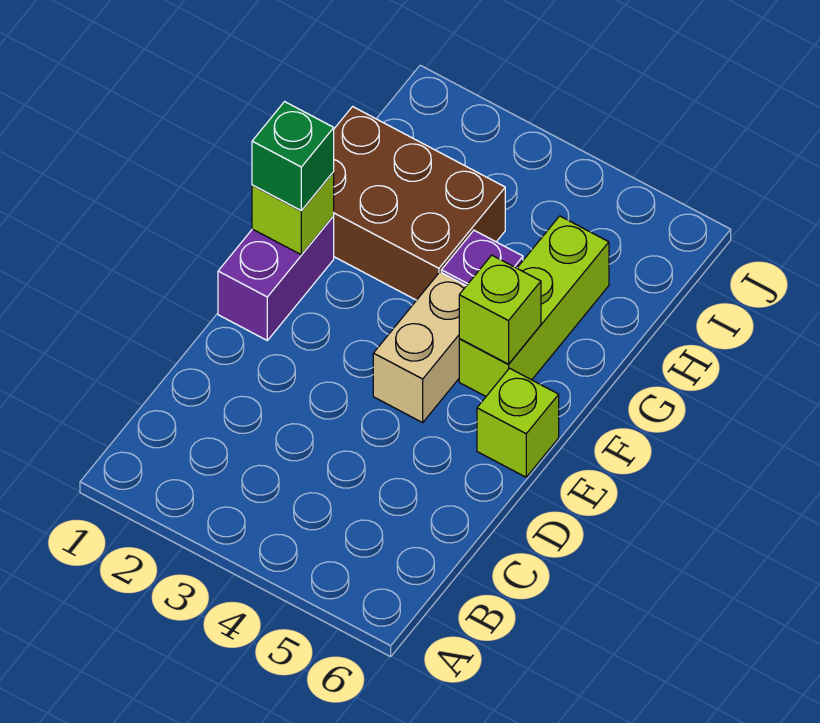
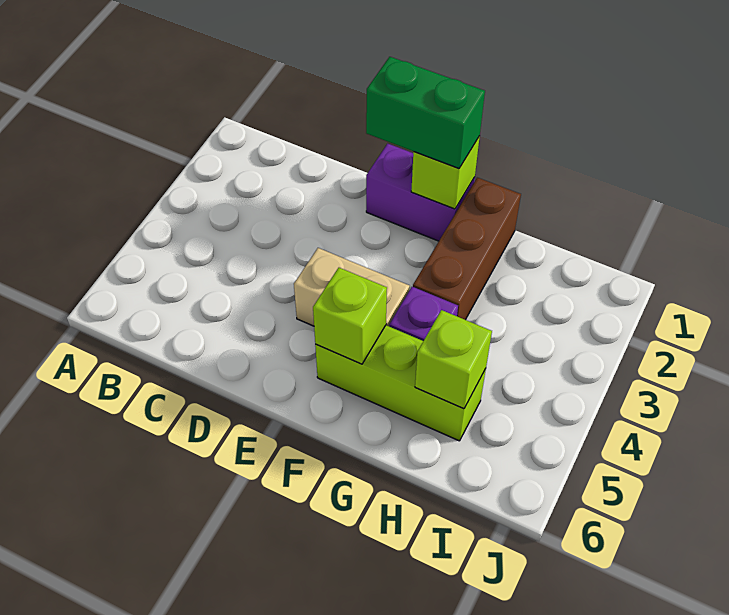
lime 1x1 brick [477,368,559,477] -> lime 1x1 brick moved to [415,310,492,409]
green 1x1 brick [252,102,334,211] -> green 1x2 brick [366,57,485,168]
brown 2x3 brick [334,107,505,300] -> brown 1x3 brick [413,178,521,320]

